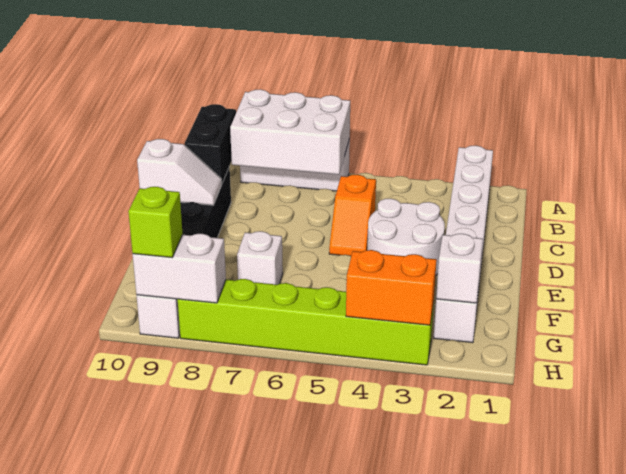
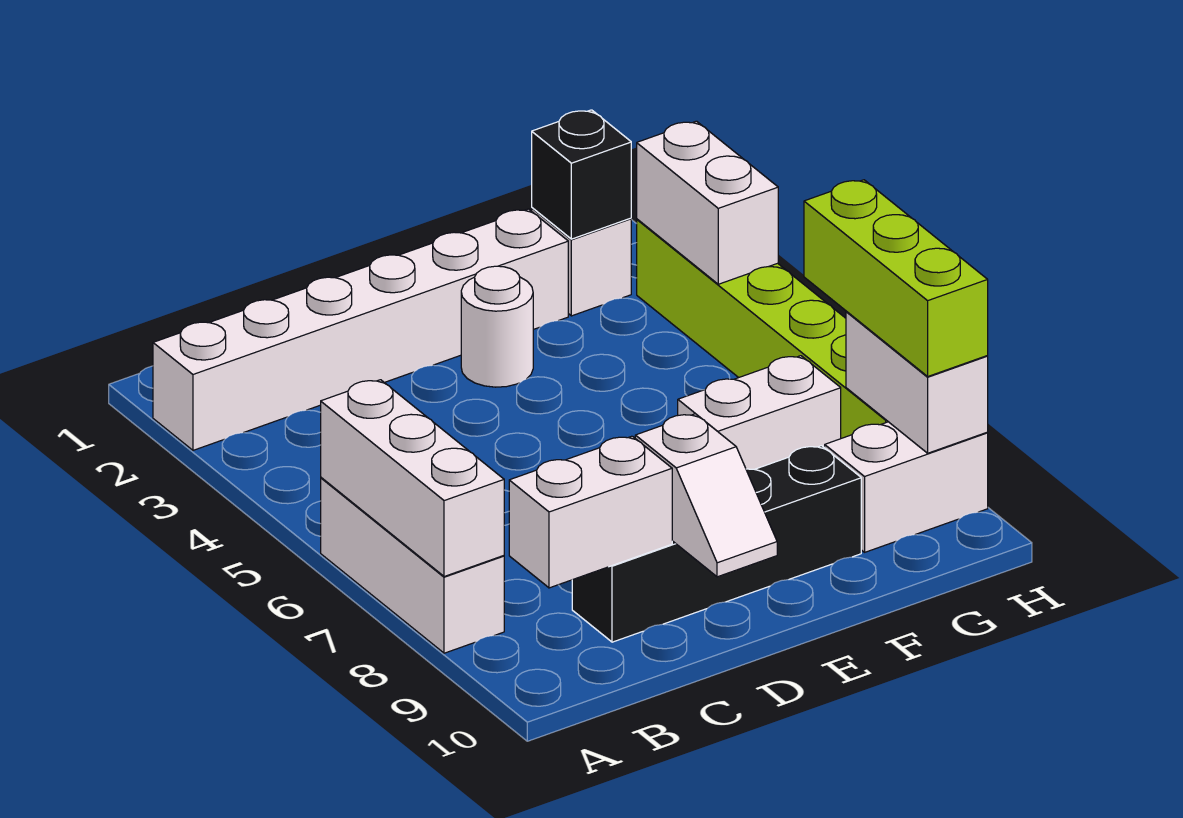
white 2x3 brick [230,89,350,175] -> white 1x3 brick [321,380,504,577]
black 1x2 brick [185,104,236,185] -> white 1x2 brick [509,436,672,588]
orange 1x2 slope [329,175,376,256] -> none
white 2x2 round brick [367,198,445,275] -> white 1x1 round brick [461,266,533,387]
white 1x2 slope [137,139,222,205] -> white 1x2 slope turned to [635,414,777,577]
white 1x1 brick [237,231,283,285] -> white 1x2 brick [678,356,841,469]
white 1x1 brick [436,234,483,303] -> black 1x1 brick [532,110,631,239]
orange 1x2 brick [346,250,437,325] -> white 1x2 brick [637,121,778,284]
lime 1x1 brick [128,187,183,257] -> lime 1x3 brick [804,180,988,376]

